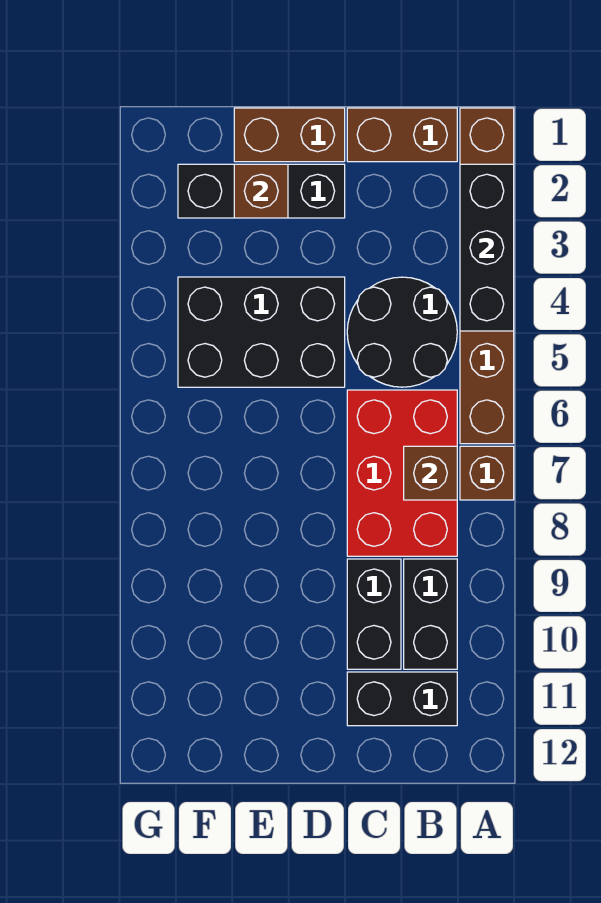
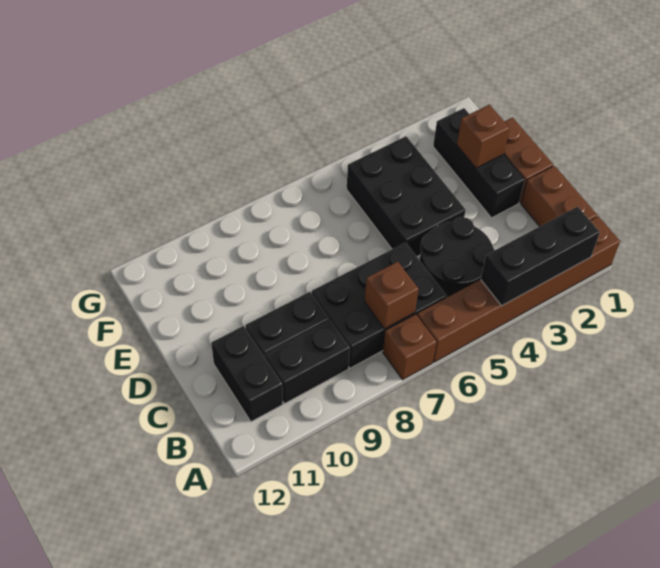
red 2x3 brick [347,390,457,556] -> black 2x3 brick [312,243,447,368]

